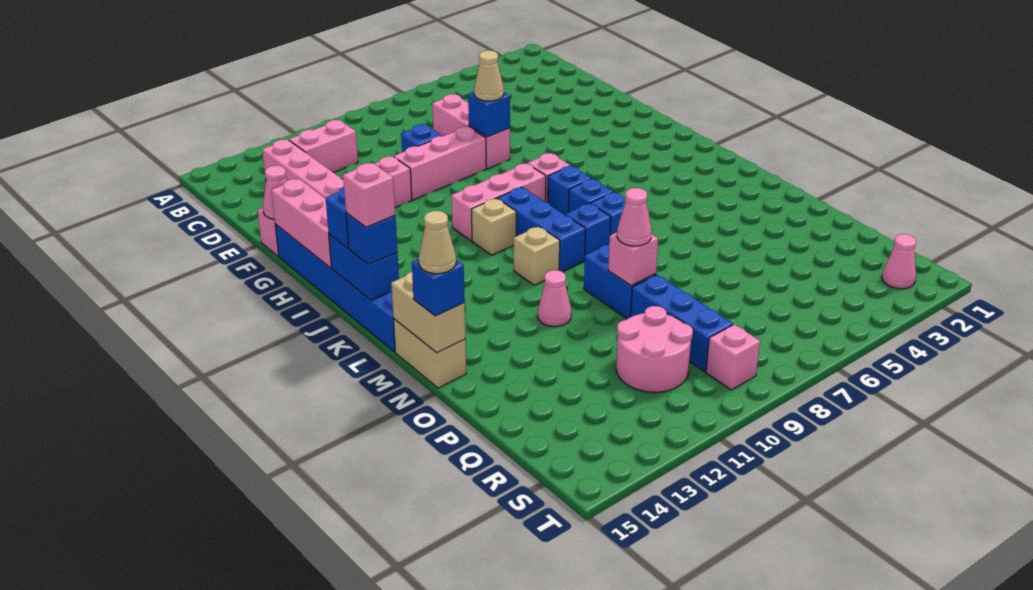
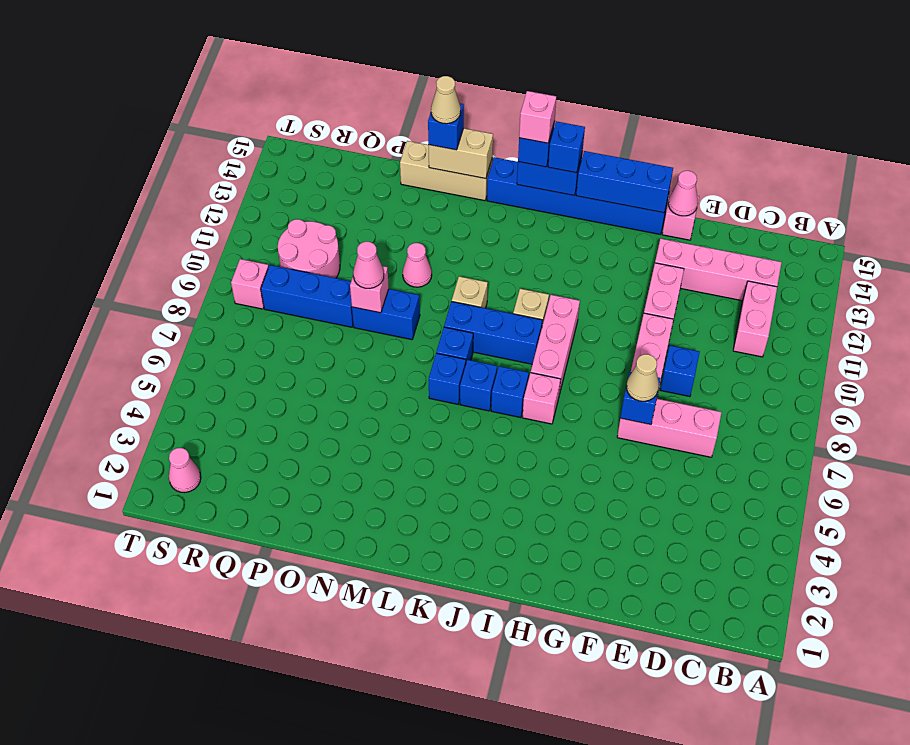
pink 1x3 brick [271,179,332,268] -> blue 1x3 brick [576,151,673,213]
tan 1x2 brick [394,319,466,388] -> tan 1x3 brick [400,141,492,201]

